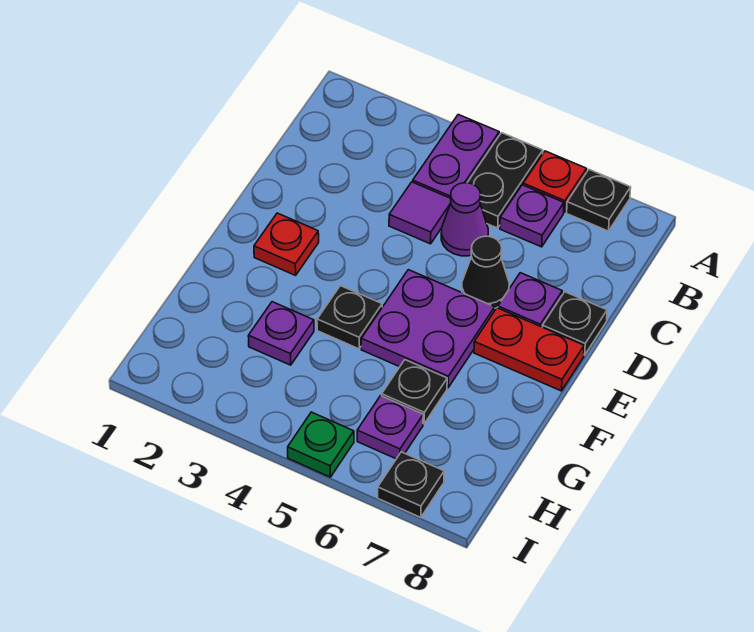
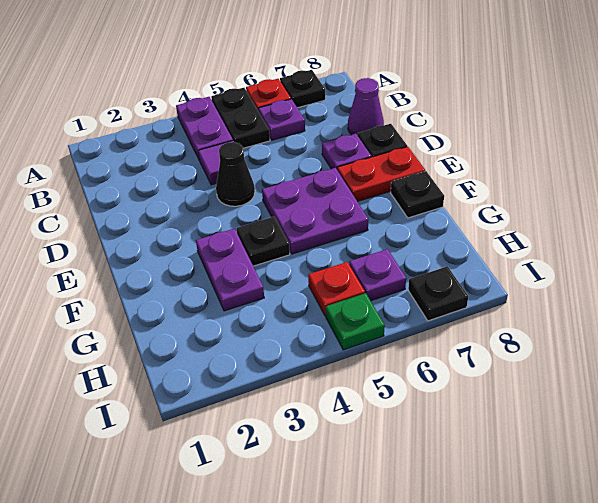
purple 1x1 cone [441,183,488,256] -> purple 1x1 cone moved to [348,78,384,136]
black 1x1 cone [462,236,509,308] -> black 1x1 cone moved to [216,142,255,206]
red 1x1 plate [254,213,319,275] -> red 1x1 plate moved to [308,262,365,316]
purple 1x1 plate [248,302,314,365] -> purple 1x2 plate [196,229,264,311]
black 1x1 plate [382,360,447,424] -> black 1x1 plate moved to [391,171,444,218]

